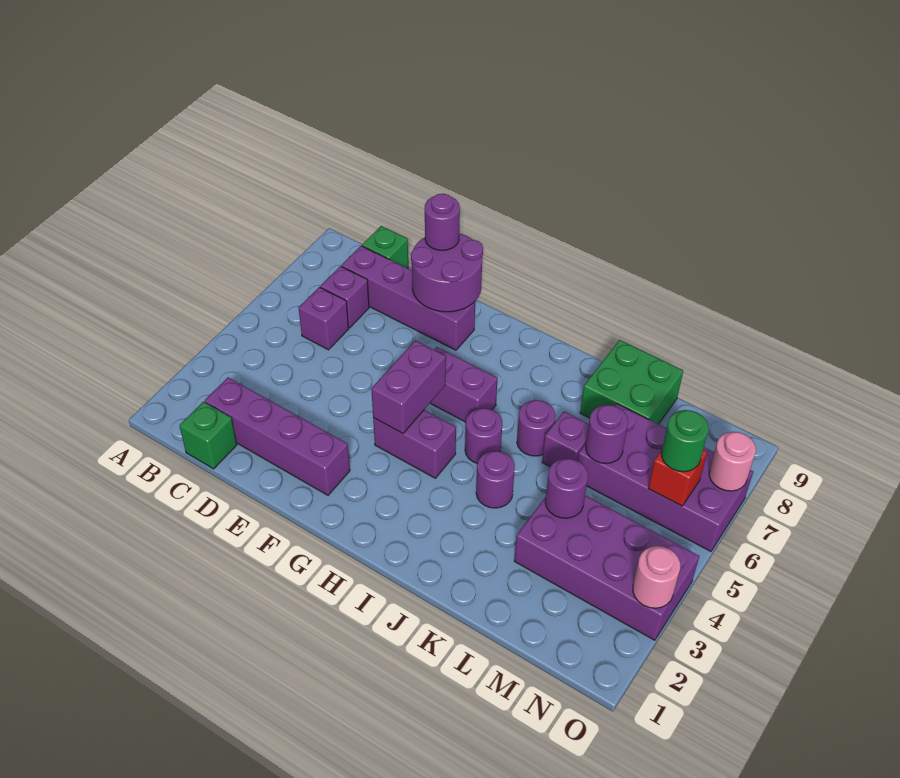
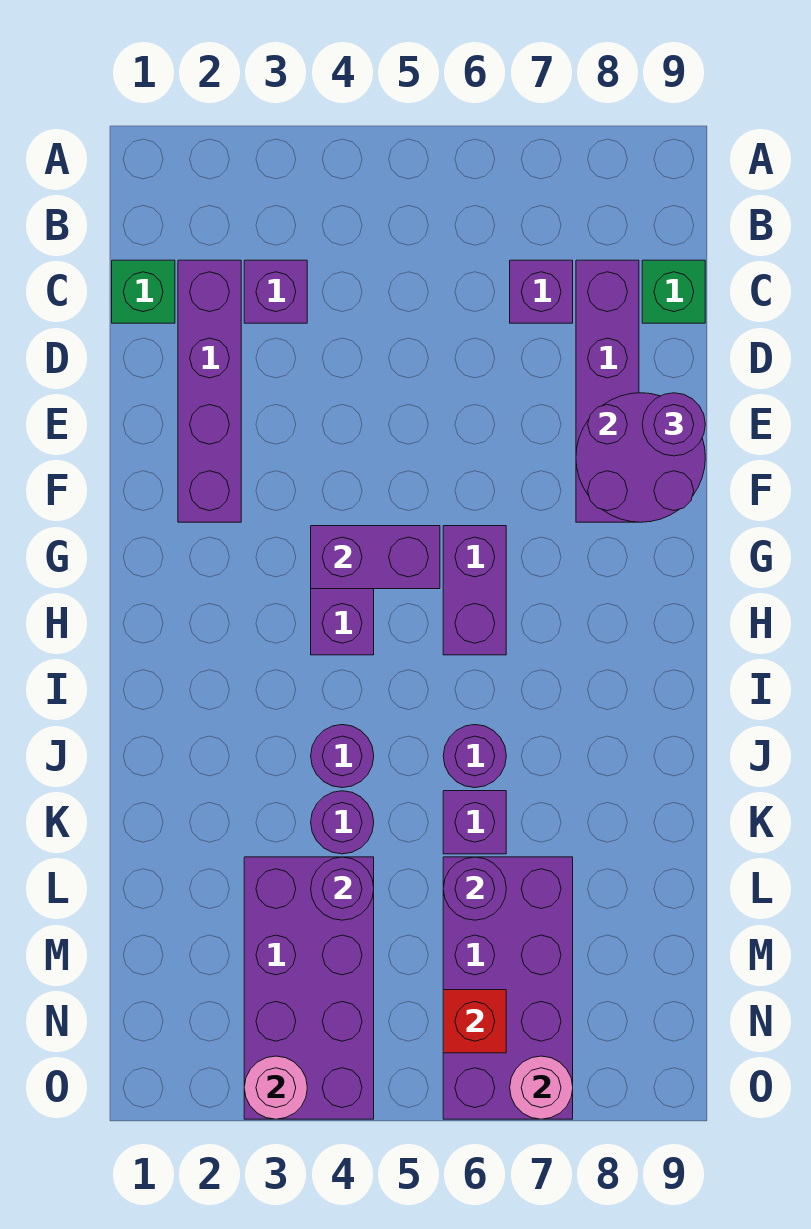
purple 1x1 brick [299,287,349,350] -> purple 1x1 brick moved to [244,260,307,323]
purple 1x1 round brick [465,408,502,464] -> purple 1x1 round brick moved to [311,791,374,854]
green 2x2 brick [580,340,683,424] -> none
green 1x1 round brick [662,410,708,472] -> none

